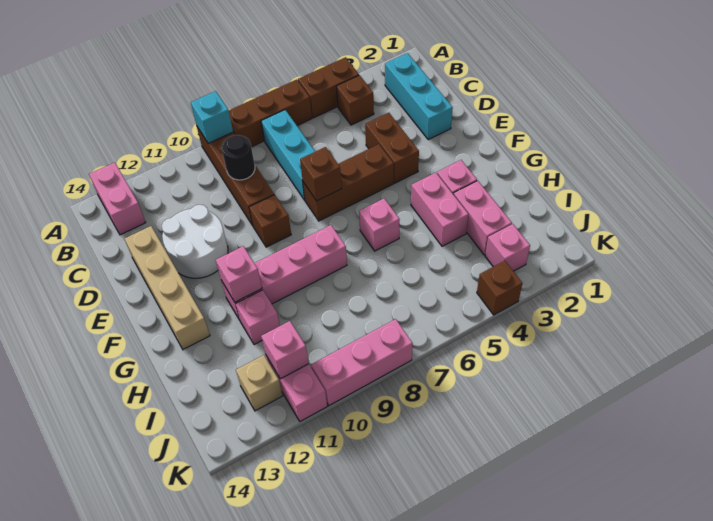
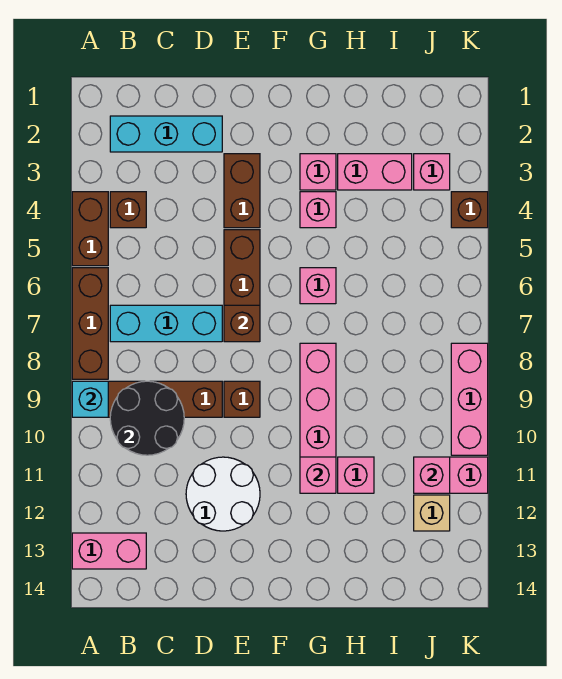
black 1x1 round brick [222,135,255,180] -> black 2x2 round brick [110,381,184,455]
brown 1x2 brick [365,113,419,183] -> brown 1x2 brick turned to [224,154,260,228]
tan 1x4 brick [125,226,210,349] -> none
pink 1x2 brick [411,173,469,246] -> pink 1x1 brick [300,192,336,228]

